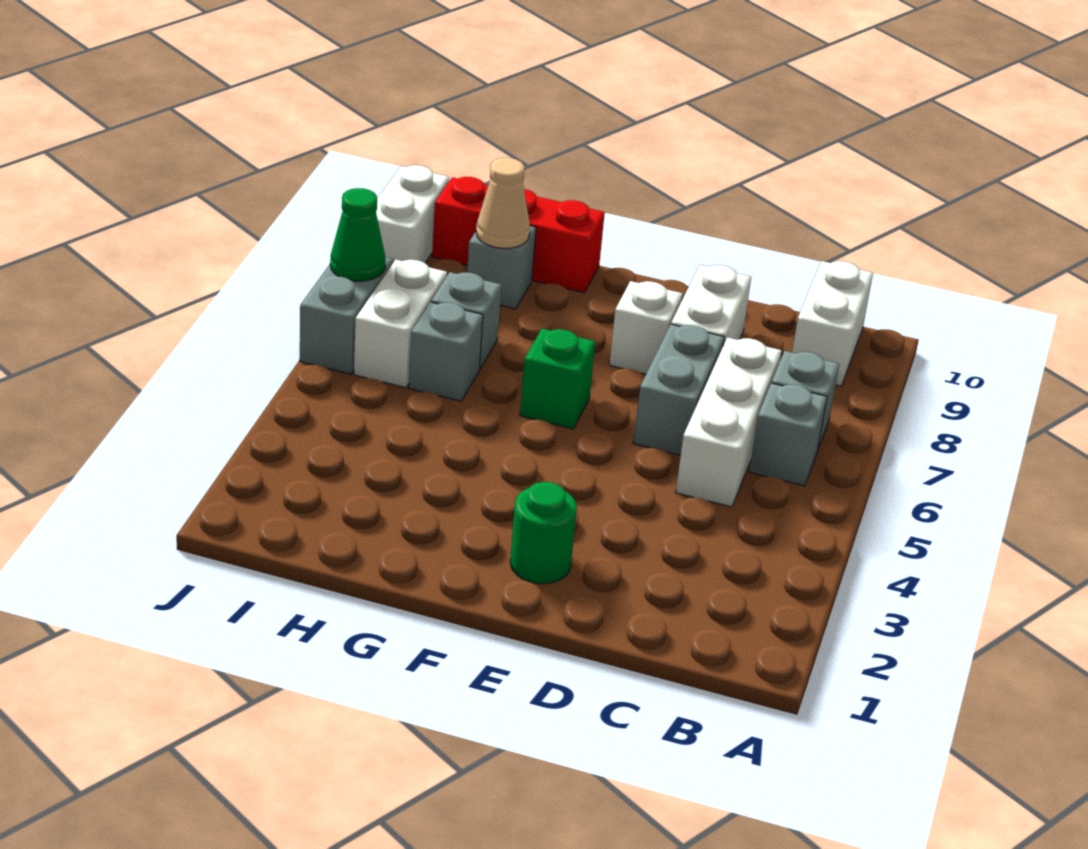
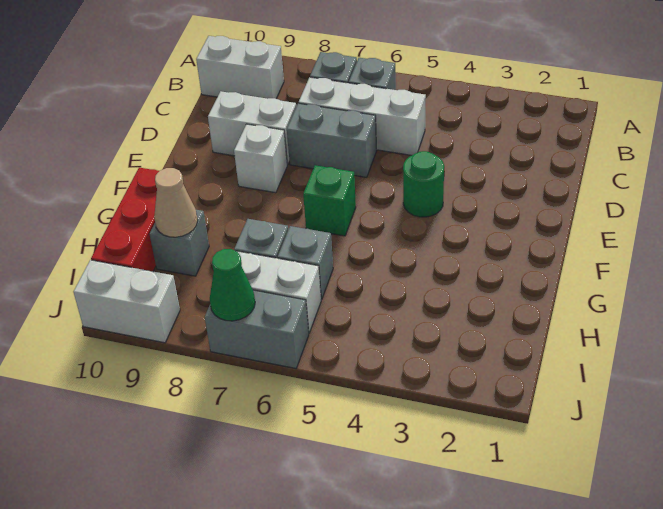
green 1x1 round brick [510,482,577,584] -> green 1x1 round brick moved to [403,151,444,217]

